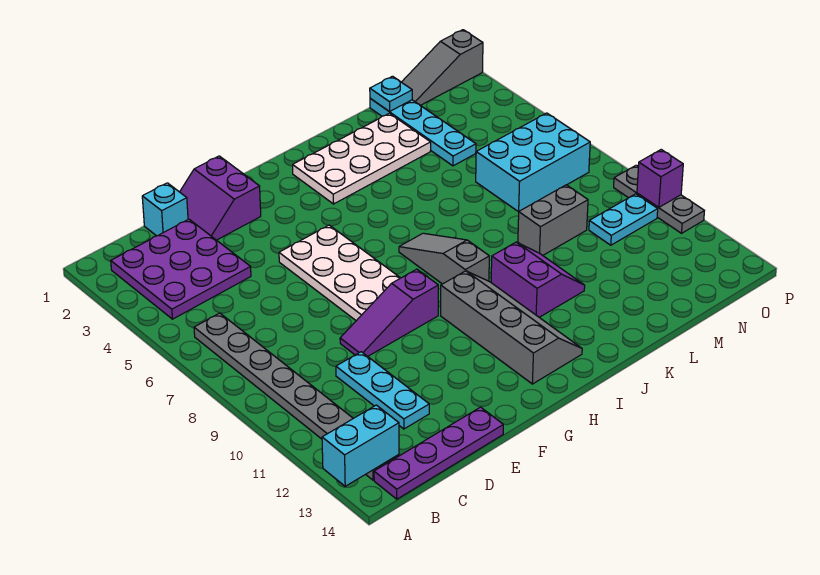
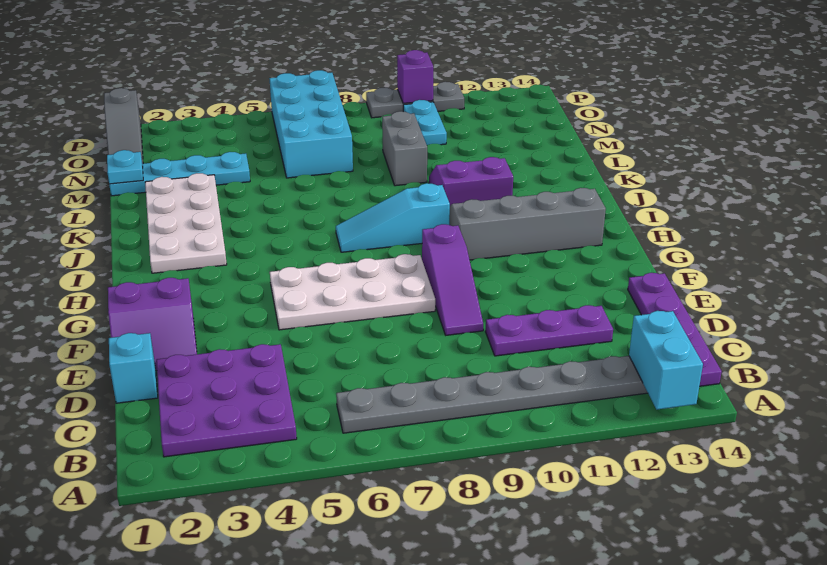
cyan 1x3 plate [336,352,429,429] -> purple 1x3 plate [486,305,613,356]
grey 1x3 slope [399,233,489,284] -> cyan 1x3 slope [336,183,450,252]
cyan 2x3 brick [476,113,590,212] -> cyan 2x4 brick [269,70,353,178]

